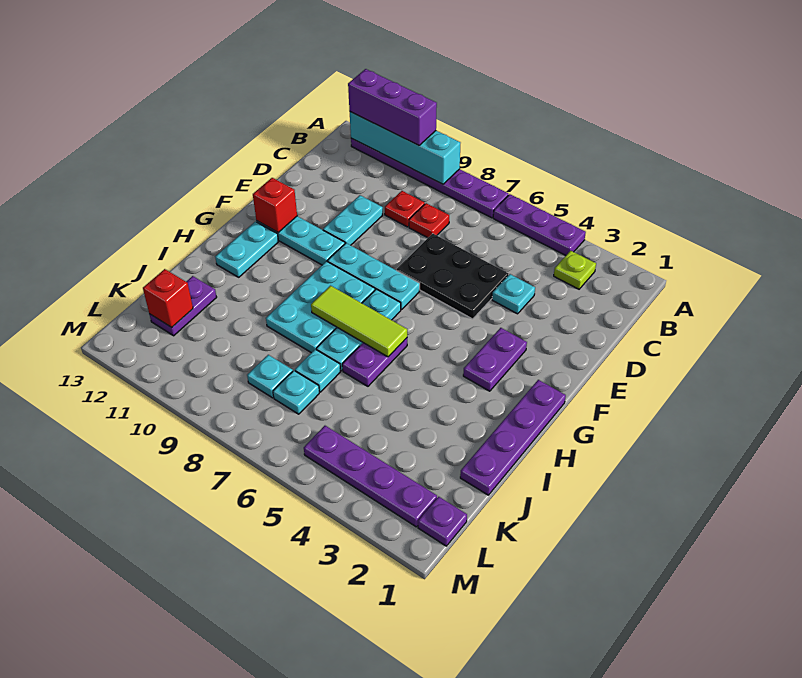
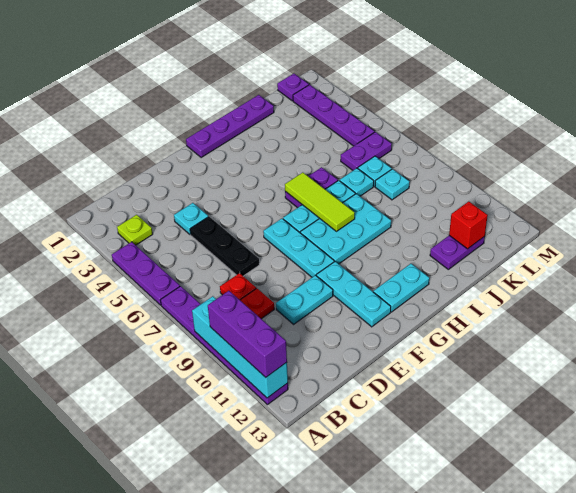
black 2x3 plate [396,234,508,319] -> black 1x3 plate [190,217,259,276]
purple 1x2 plate [463,328,527,391] -> purple 1x2 plate moved to [341,132,392,170]
red 1x1 brick [253,178,297,232] -> none

